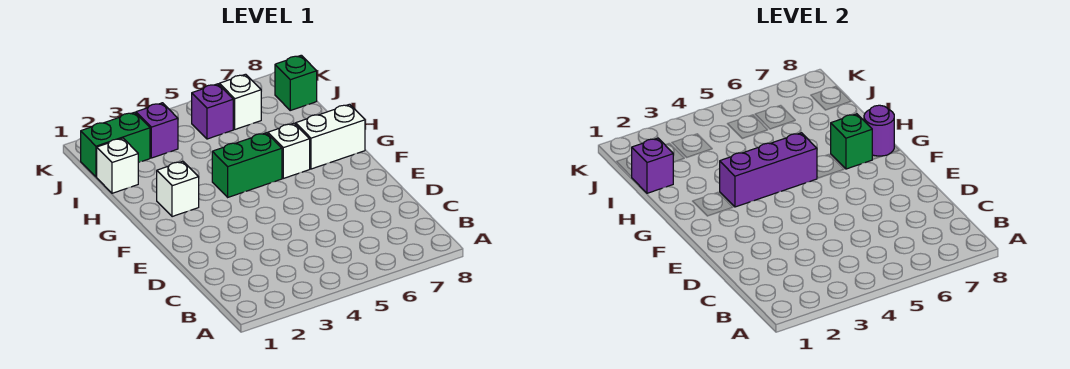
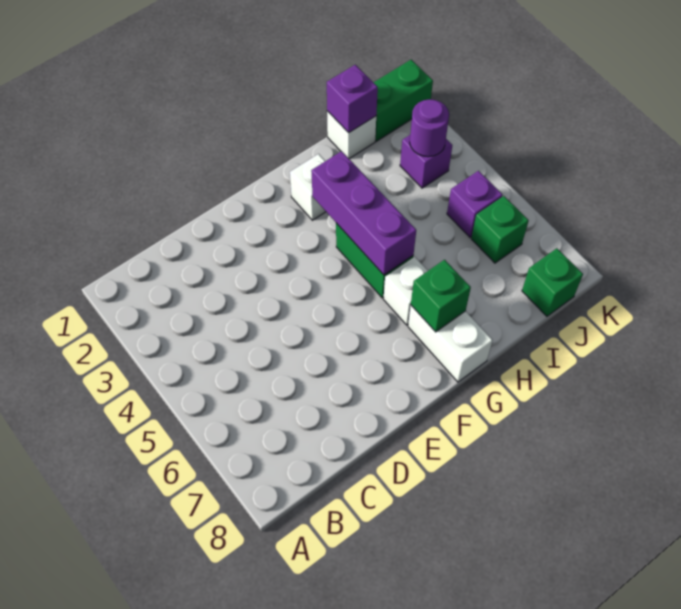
purple 1x1 round brick [864,105,894,156] -> purple 1x1 round brick moved to [410,99,449,157]
green 1x2 brick [81,112,150,177] -> green 1x2 brick turned to [373,60,433,141]
white 1x1 brick [219,74,261,129] -> green 1x1 brick [471,196,529,263]

